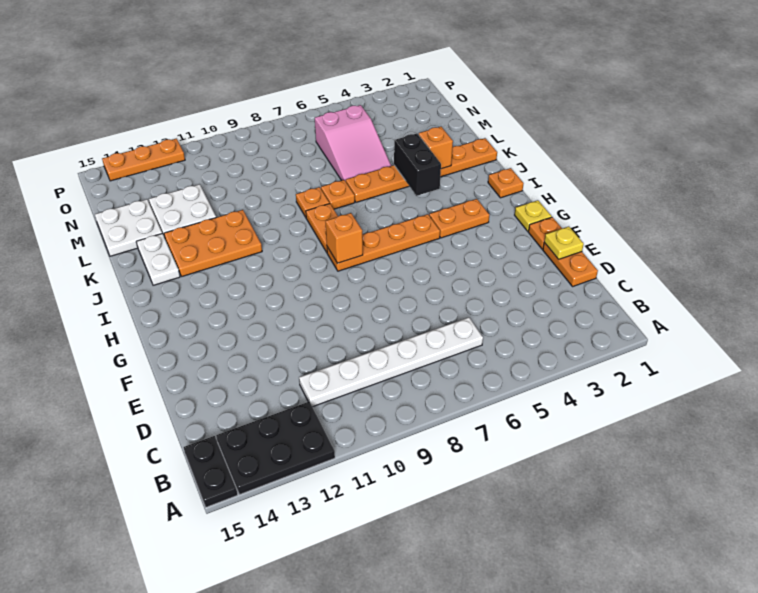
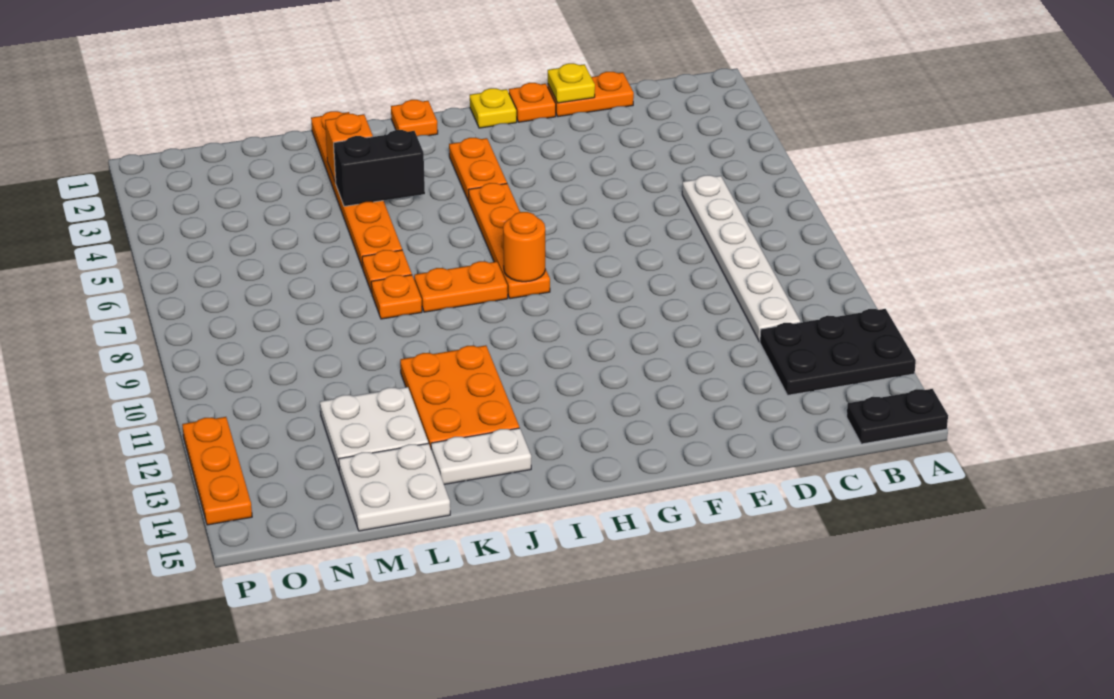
black 2x3 plate [216,402,335,495] -> black 2x3 plate turned to [760,309,916,395]
orange 1x1 brick [326,213,363,263] -> orange 1x1 round brick [503,212,545,282]
pink 2x3 slope [315,105,391,181] -> none

